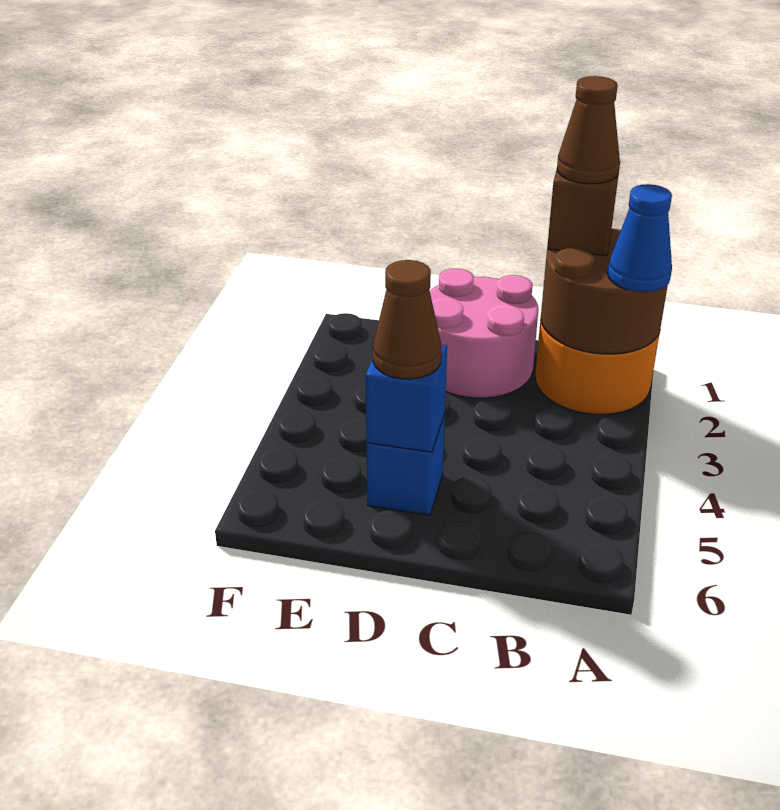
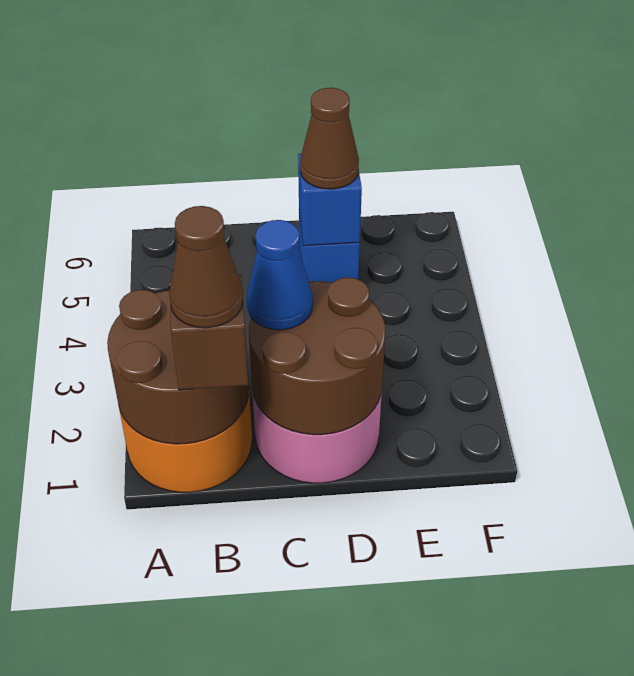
blue 1x1 cone [608,184,672,292] -> blue 1x1 cone moved to [247,220,313,330]
none -> brown 2x2 round brick [249,277,385,435]

